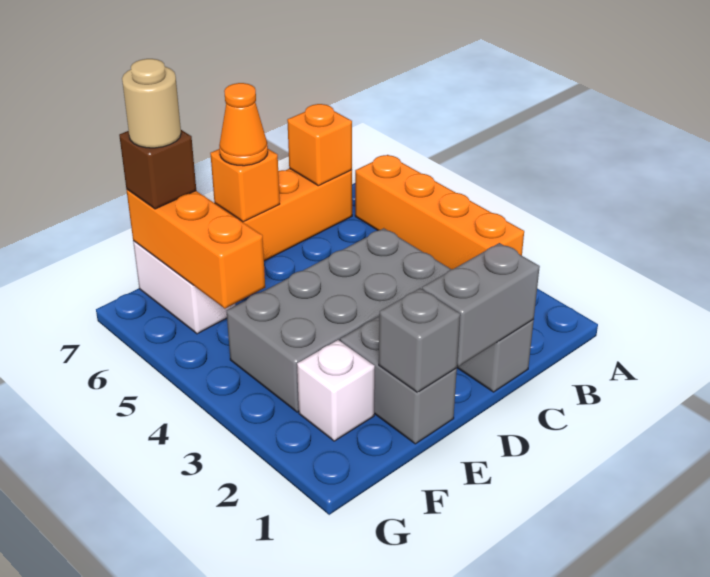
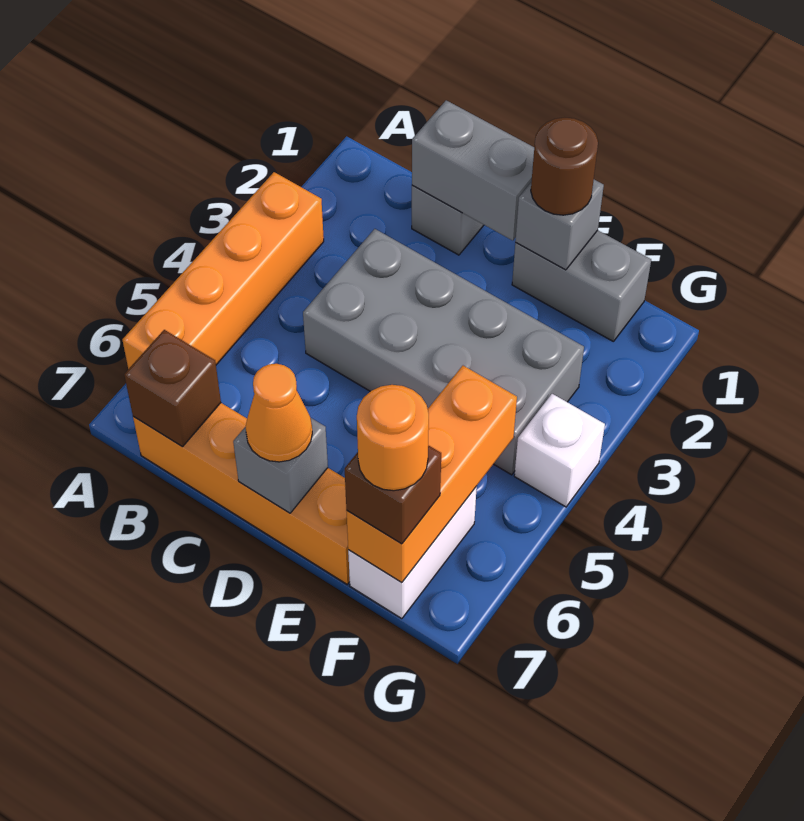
orange 1x1 brick [287,104,352,186] -> brown 1x1 brick [124,330,221,447]
orange 1x1 brick [210,149,280,222] -> grey 1x1 brick [233,418,328,513]
grey 1x2 brick [340,317,457,444] -> grey 1x2 brick turned to [512,230,651,342]
none -> brown 1x1 round brick [531,118,598,215]
white 1x1 brick [297,340,375,441] -> white 1x1 brick moved to [514,394,605,507]
tan 1x1 round brick [122,59,181,148] -> orange 1x1 round brick [357,385,429,491]

